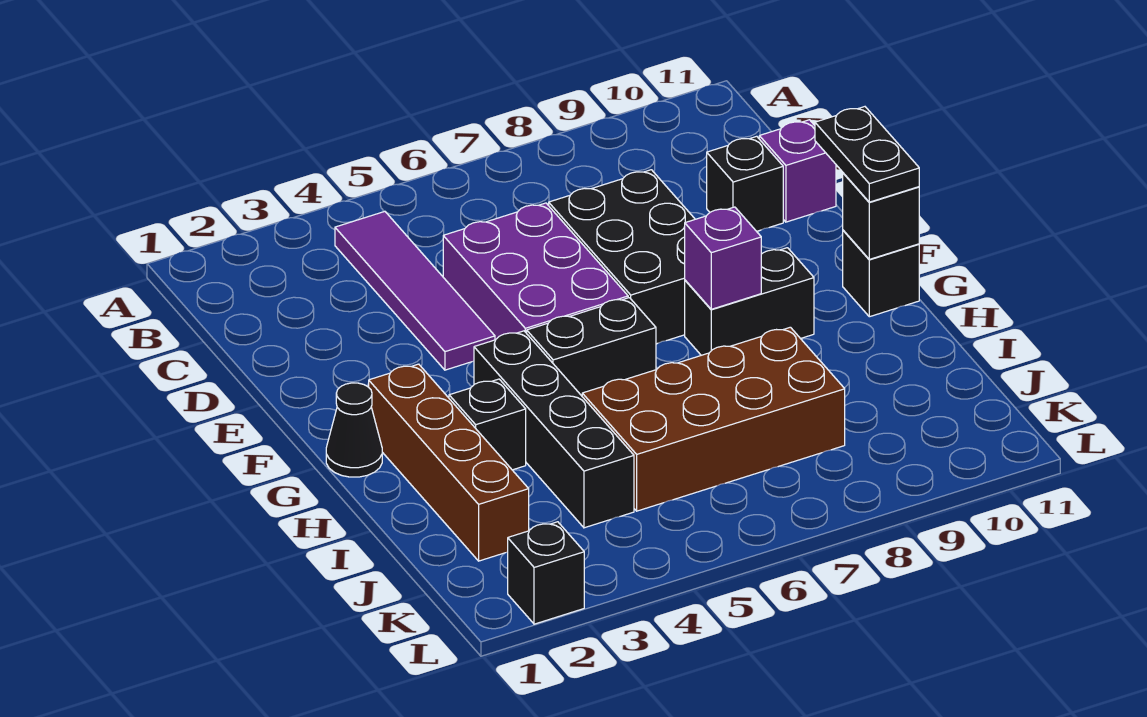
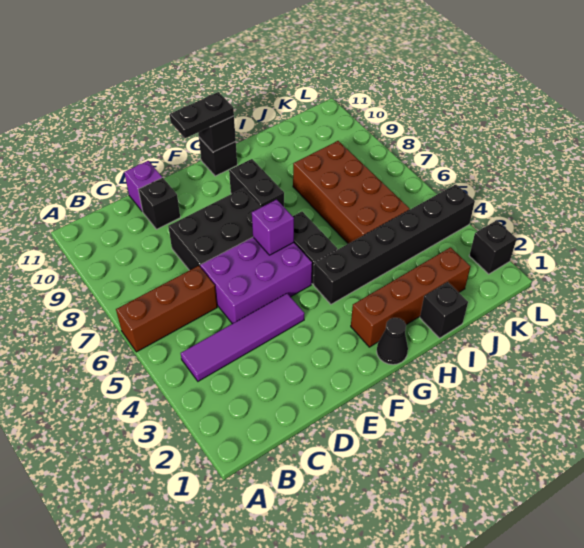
none -> brown 1x3 brick [116,266,217,352]
black 1x4 brick [474,331,634,528] -> black 1x6 brick [314,184,475,304]
purple 1x1 brick [685,207,761,309] -> purple 1x1 brick moved to [252,200,294,255]
black 1x1 brick [449,379,526,470] -> black 1x1 brick moved to [420,282,468,338]

